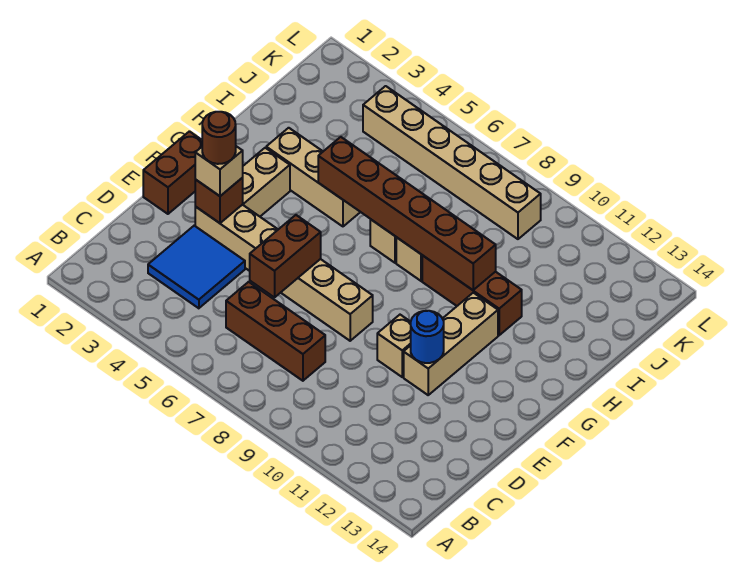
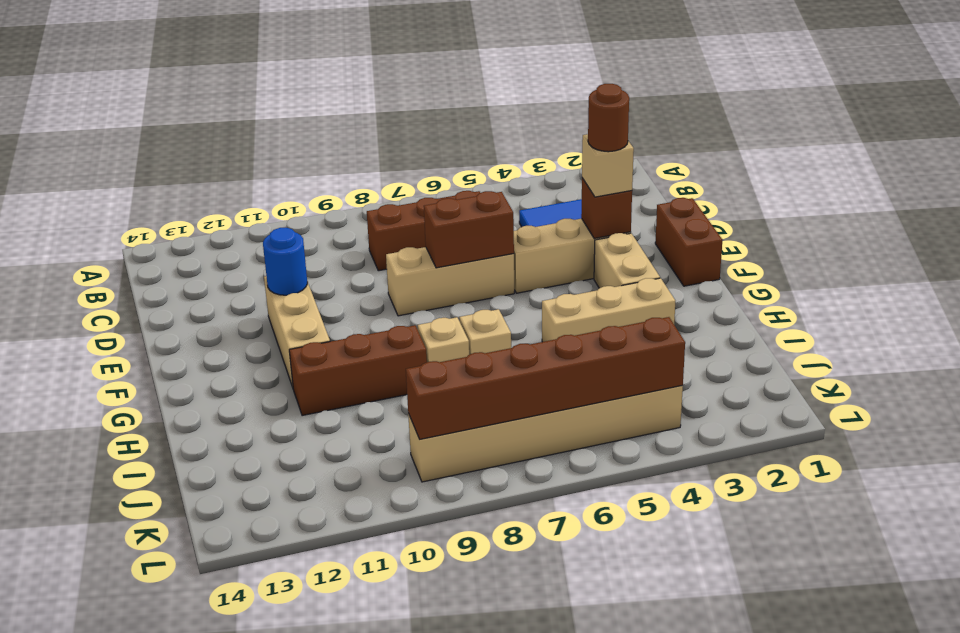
brown 1x2 brick [250,215,321,297] -> brown 1x2 brick turned to [424,191,514,268]
tan 1x1 brick [377,315,411,377] -> none
brown 1x6 brick [318,137,496,290] -> brown 1x6 brick moved to [406,317,685,439]

